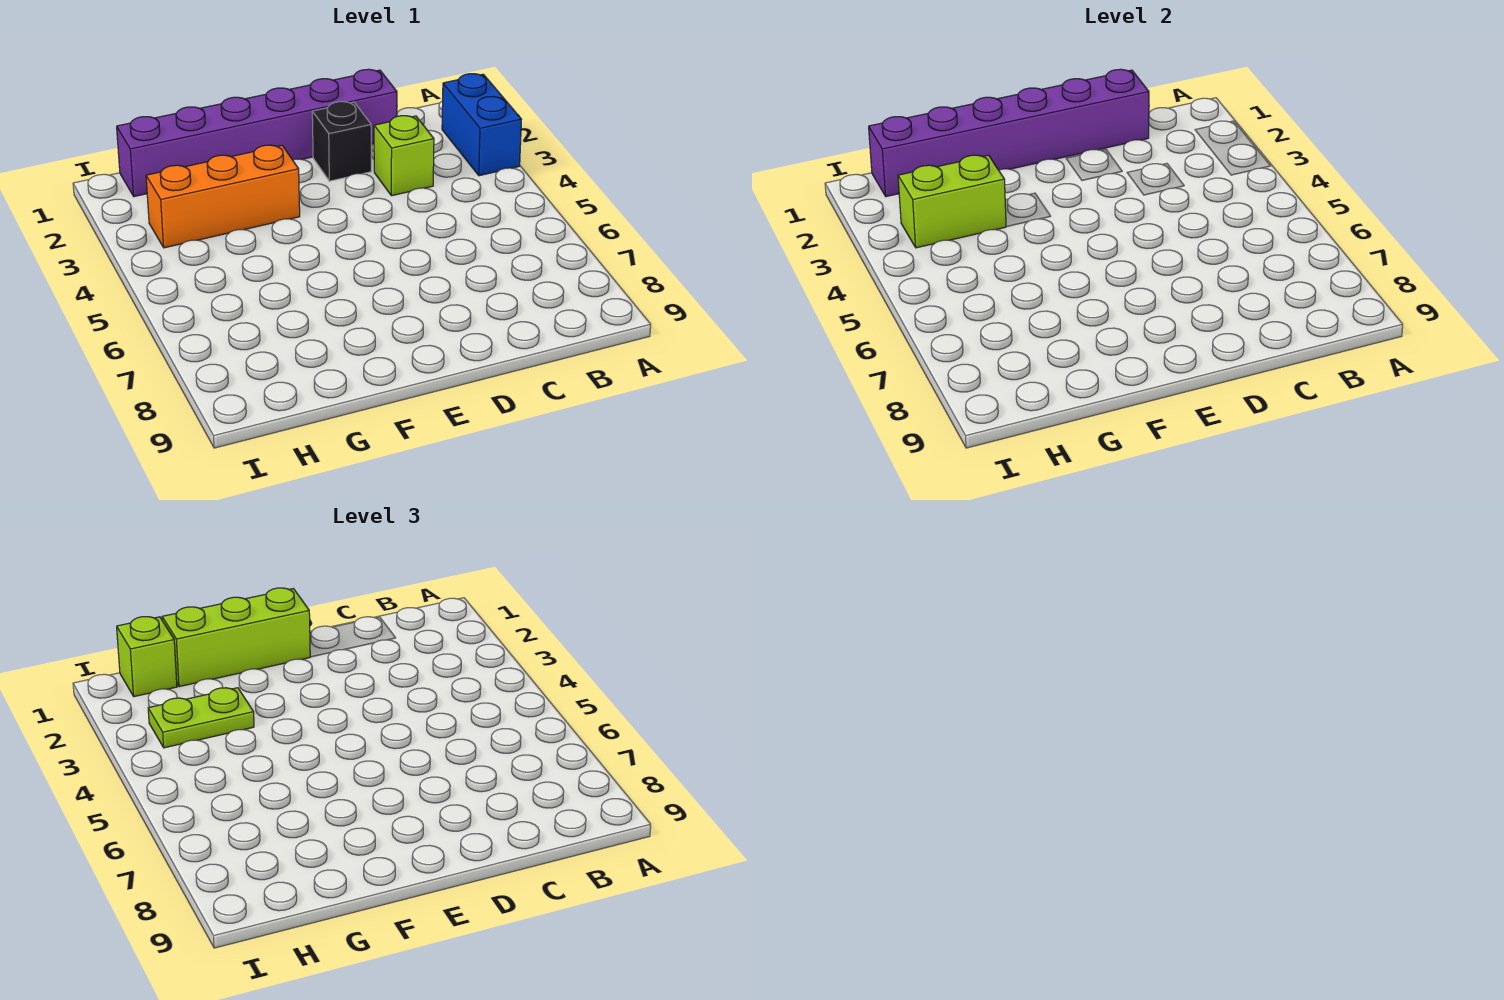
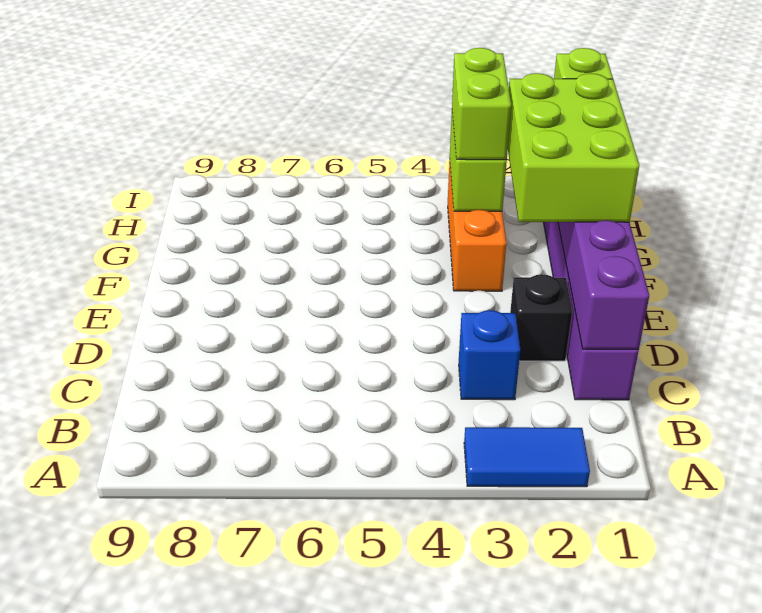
blue 1x2 brick [442,74,521,176] -> blue 1x2 tile [464,427,590,487]
lime 1x1 brick [374,116,434,196] -> blue 1x1 brick [459,310,520,400]
lime 1x3 brick [162,588,310,687] -> lime 2x3 brick [508,73,640,222]
lime 1x2 plate [148,688,254,748] -> lime 1x2 brick [452,48,511,160]

